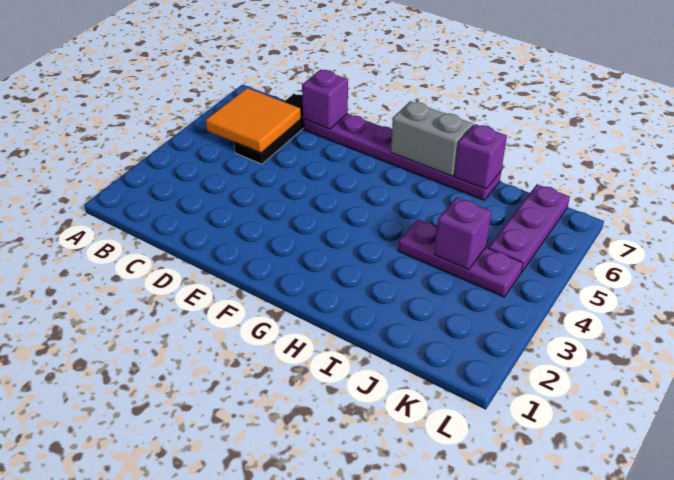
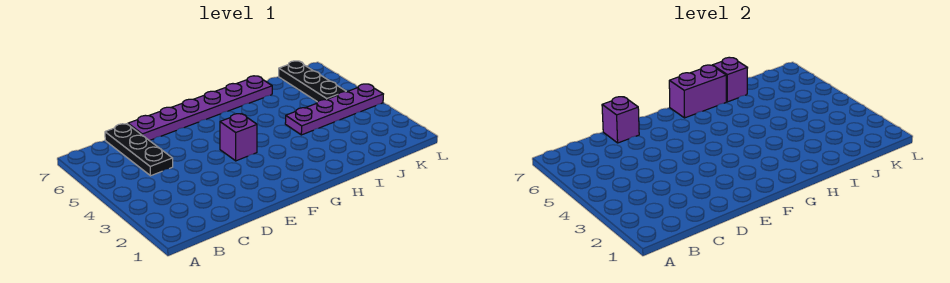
orange 2x2 tile [206,88,301,153] -> none
grey 1x2 brick [391,101,473,176] -> purple 1x2 brick [669,65,726,118]
purple 1x3 plate [398,219,523,297] -> purple 1x4 plate [285,84,383,135]
purple 1x1 brick [434,197,492,269] -> purple 1x1 brick moved to [220,114,257,161]
purple 1x3 plate [489,184,570,273] -> black 1x3 plate [279,61,346,102]

